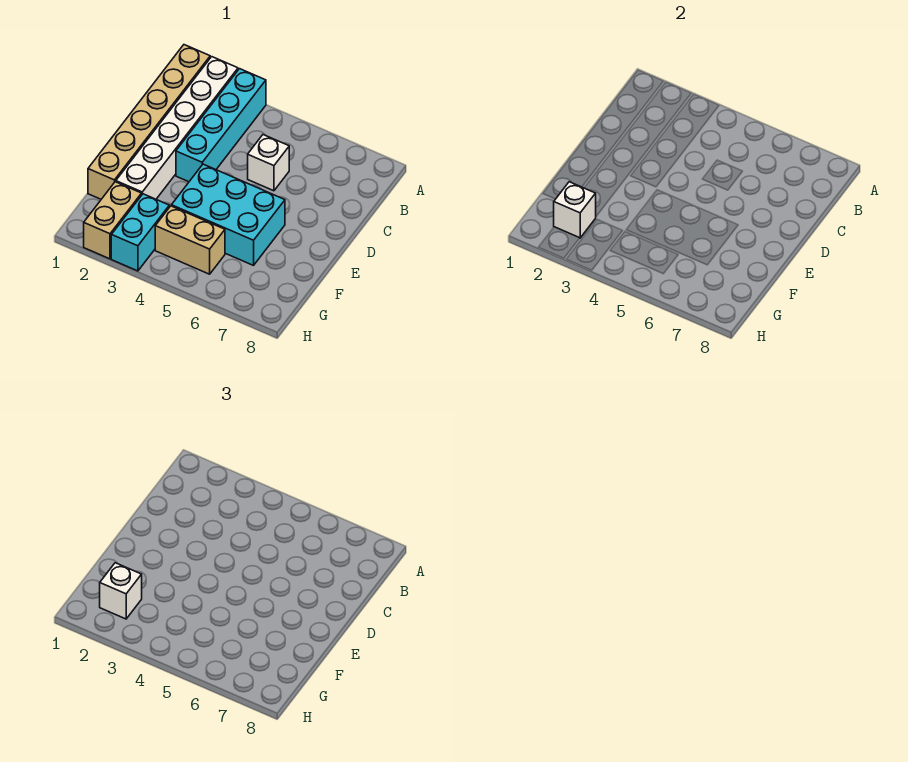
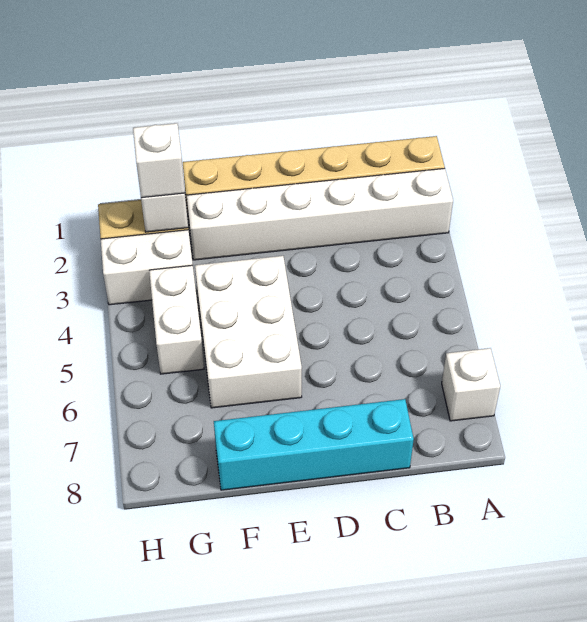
cyan 1x4 brick [176,69,266,182] -> cyan 1x4 brick moved to [214,399,414,490]
white 1x1 brick [248,135,289,191] -> white 1x1 brick moved to [442,348,500,421]
cyan 2x3 brick [171,164,285,265] -> white 2x3 brick [195,256,302,408]
cyan 1x2 brick [111,194,169,271] -> white 1x2 brick [101,230,193,305]
tan 1x2 brick [155,206,225,274] -> white 1x2 brick [149,265,204,374]

